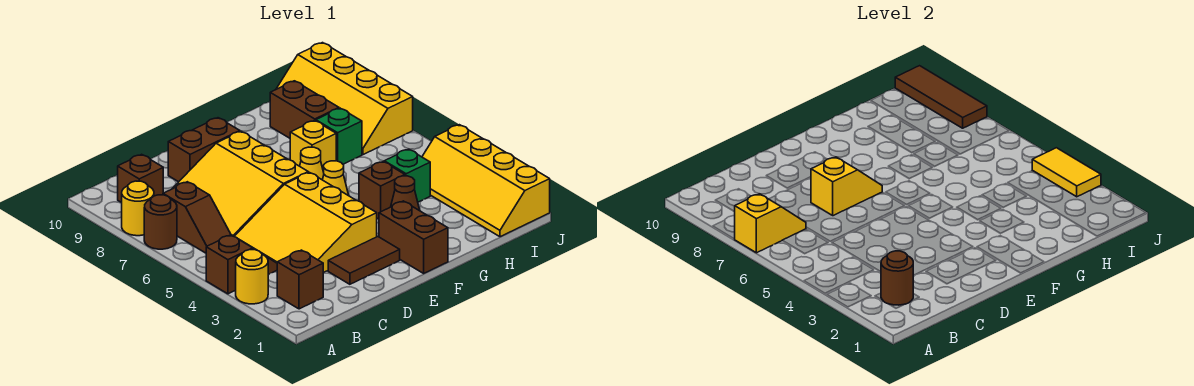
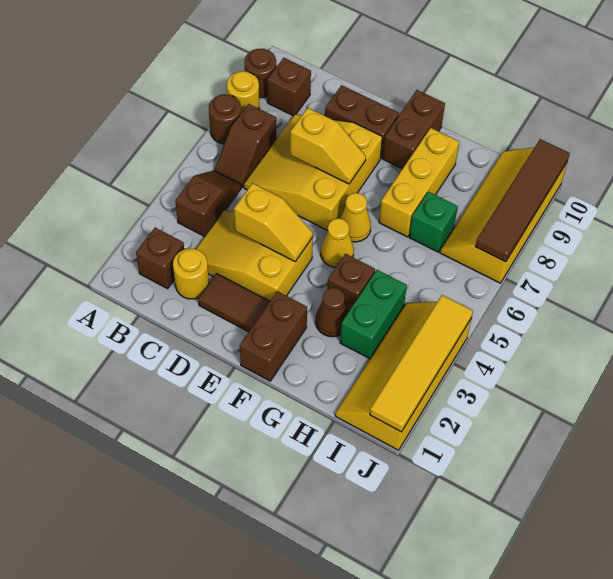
yellow 1x1 round brick [236,250,268,304] -> yellow 1x1 round brick moved to [173,249,209,299]
brown 1x2 slope [206,235,277,294] -> brown 1x2 slope turned to [175,171,241,237]
yellow 1x2 slope [734,194,806,253] -> yellow 1x2 slope moved to [234,183,313,262]
brown 1x1 round brick [881,251,913,305] -> brown 1x1 round brick moved to [245,49,276,98]
yellow 3x3 slope [234,172,377,273] -> yellow 2x3 slope [196,210,313,301]
yellow 1x1 brick [290,120,336,172] -> yellow 1x3 brick [379,128,459,237]
green 1x1 brick [384,149,430,202] -> green 1x2 brick [340,270,407,359]
brown 1x2 brick [270,81,339,138] -> brown 1x2 brick moved to [383,90,445,169]
yellow 1x2 tile [1032,148,1101,197] -> yellow 1x4 tile [370,295,473,432]
brown 1x3 tile [895,66,987,128] -> brown 1x4 tile [475,139,570,262]

